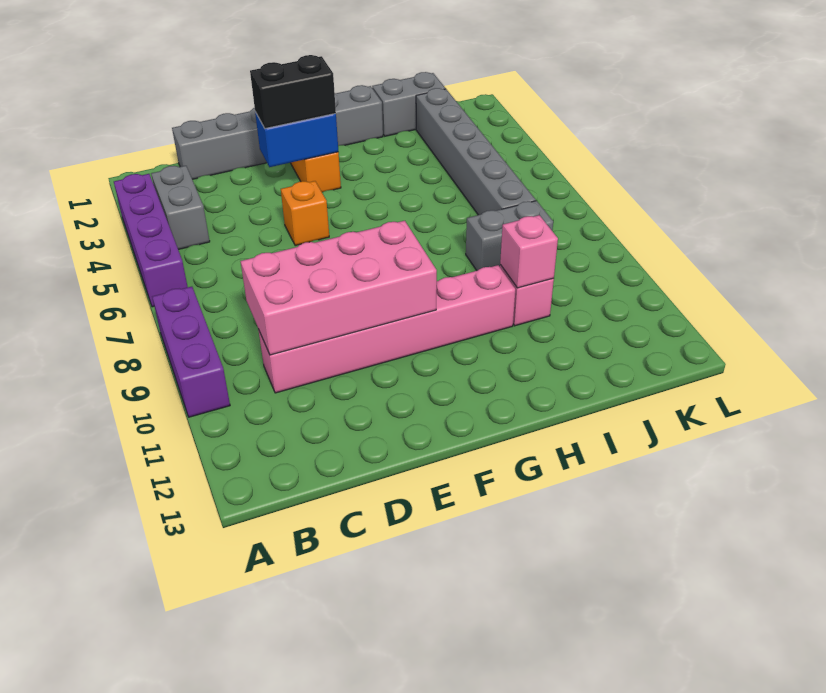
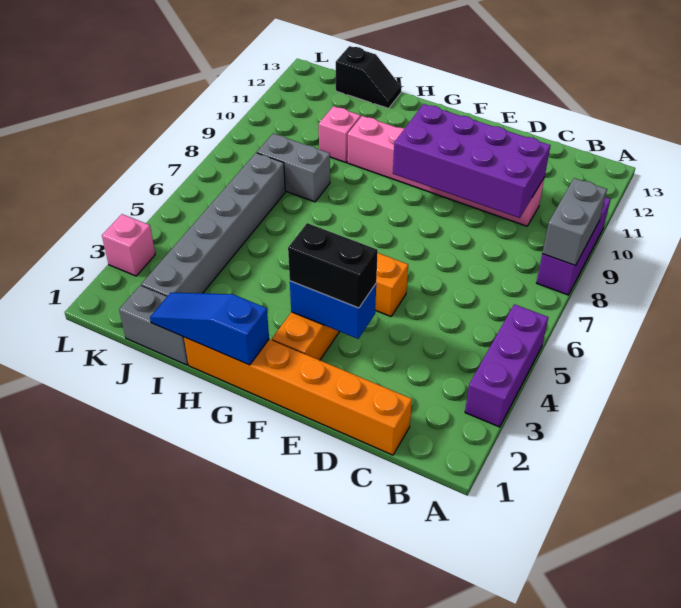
purple 1x4 brick [114,174,188,307] -> purple 1x3 brick [465,304,548,427]
grey 1x2 brick [151,166,210,250] -> grey 1x2 brick moved to [542,178,607,266]
grey 1x6 brick [172,85,383,179] -> orange 1x6 brick [184,337,412,455]
pink 2x4 brick [240,221,437,355] -> purple 2x4 brick [393,104,551,218]
none -> blue 1x3 slope [150,293,269,365]
pink 1x1 brick [500,215,558,288] -> pink 1x1 brick moved to [102,214,155,276]
none -> black 1x2 slope [336,46,402,108]

